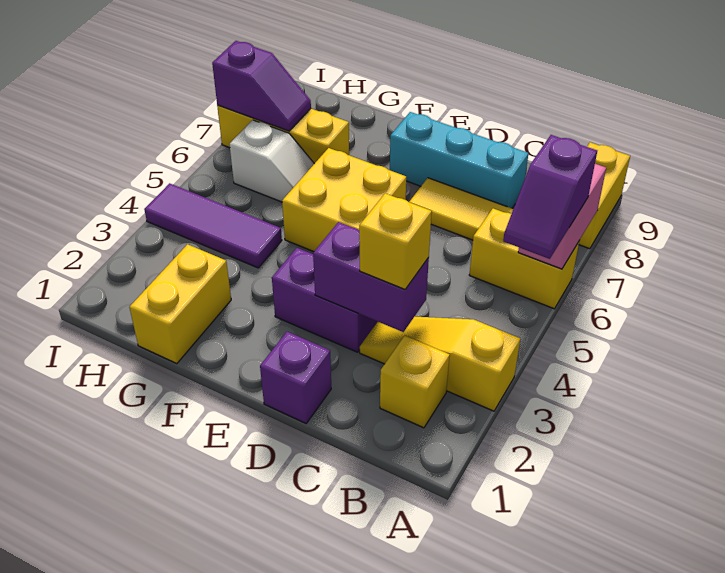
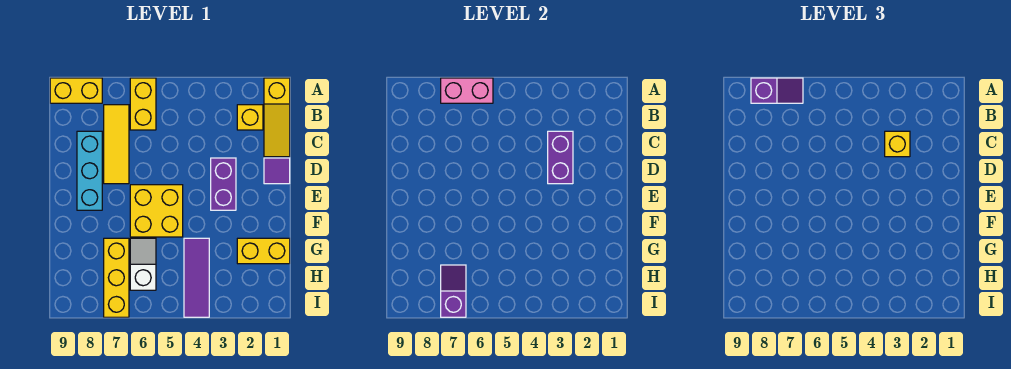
yellow 1x3 slope [360,317,520,411] -> yellow 1x3 slope moved to [264,78,290,157]
purple 1x2 slope [503,135,597,259] -> purple 1x2 slope moved to [751,78,803,103]
purple 1x1 brick [260,332,331,423] -> purple 1x1 tile [264,158,290,184]

